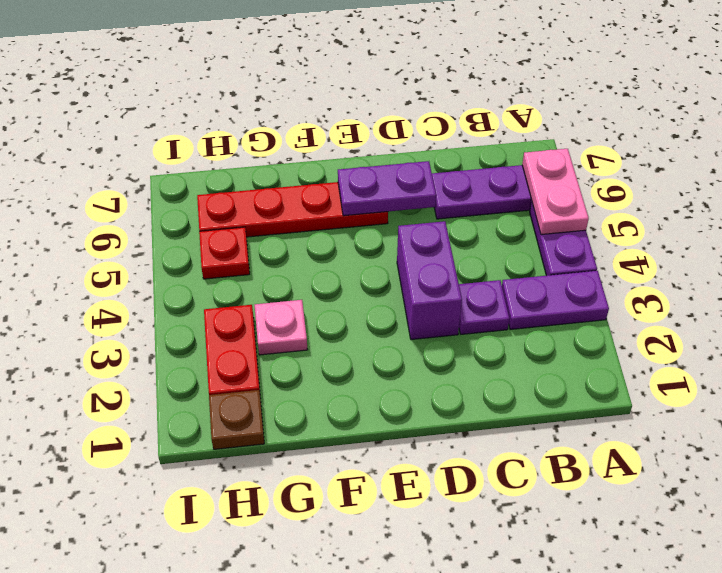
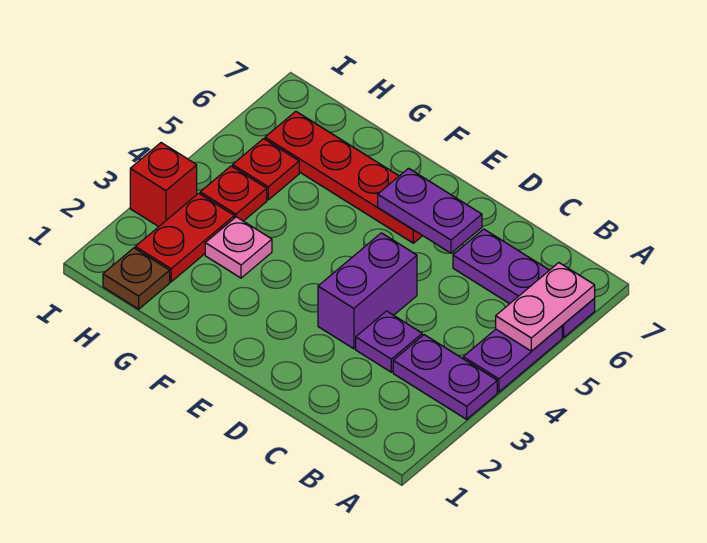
none -> red 1x1 plate [200,166,267,221]
none -> red 1x1 brick [130,143,197,227]

